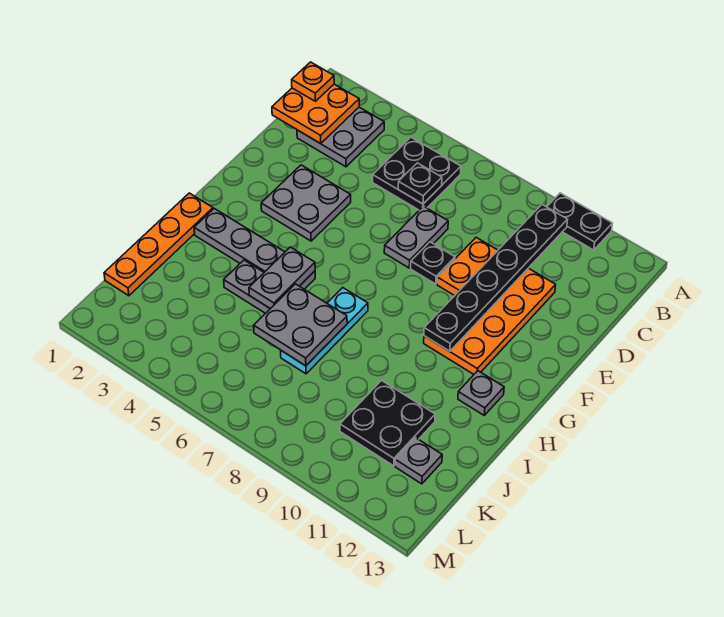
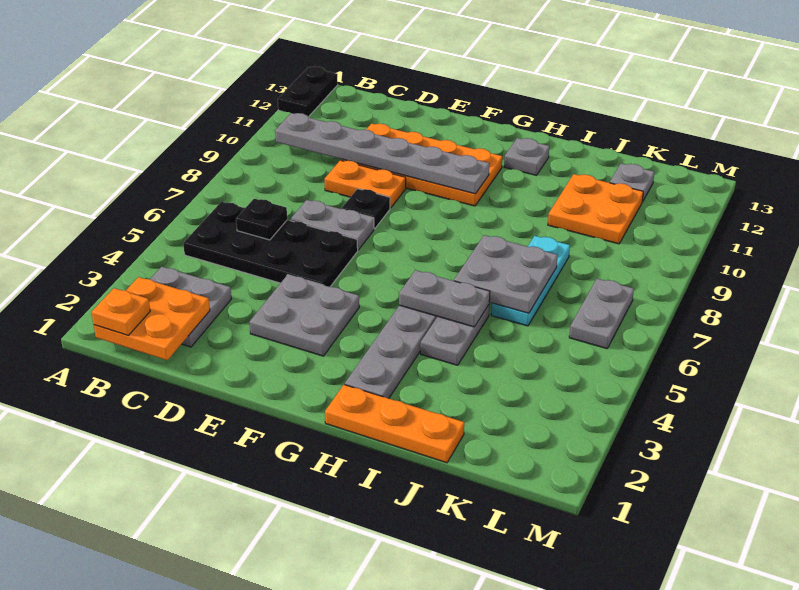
black 1x2 plate [547,193,612,250] -> black 1x2 plate moved to [278,66,338,117]
black 2x2 plate [373,137,461,210] -> black 2x4 plate [183,202,358,287]
black 1x6 plate [424,205,568,351] -> grey 1x6 plate [275,113,489,194]
orange 1x4 plate [104,193,213,296] -> orange 1x3 plate [325,385,464,463]
cyan 1x3 plate [281,288,368,374] -> cyan 1x3 plate turned to [491,236,570,326]
black 2x2 plate [340,381,435,466] -> orange 2x2 plate [548,174,643,244]
none -> grey 1x2 plate [569,279,634,349]

